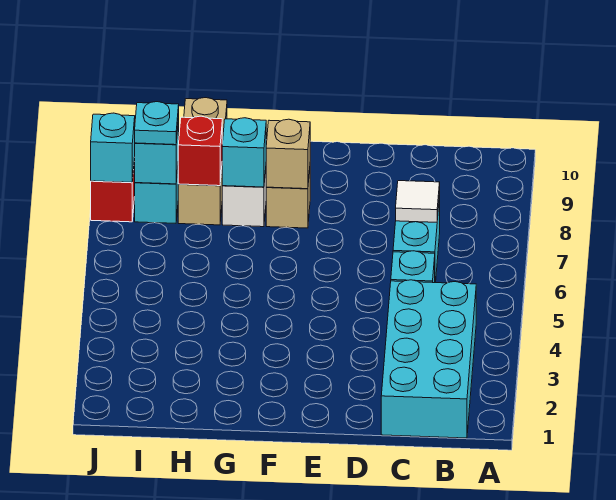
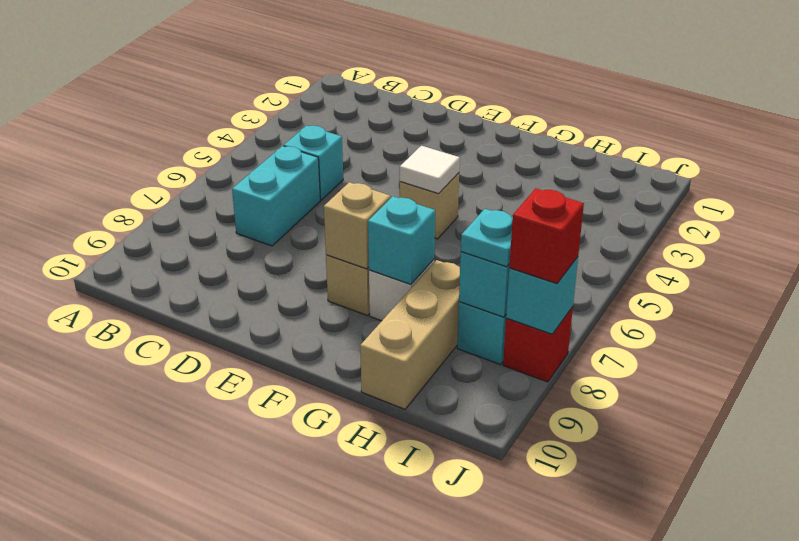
cyan 2x4 brick [381,280,476,438] -> none
white 1x1 tile [396,181,440,222] -> white 1x1 tile moved to [400,146,460,194]
none -> tan 1x1 brick [400,173,459,239]
red 1x1 brick [178,116,222,186] -> red 1x1 brick moved to [509,188,584,284]

